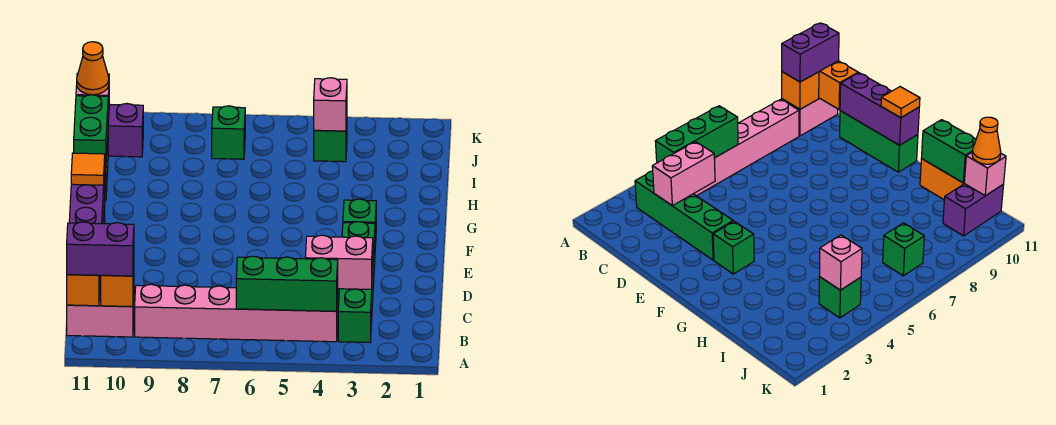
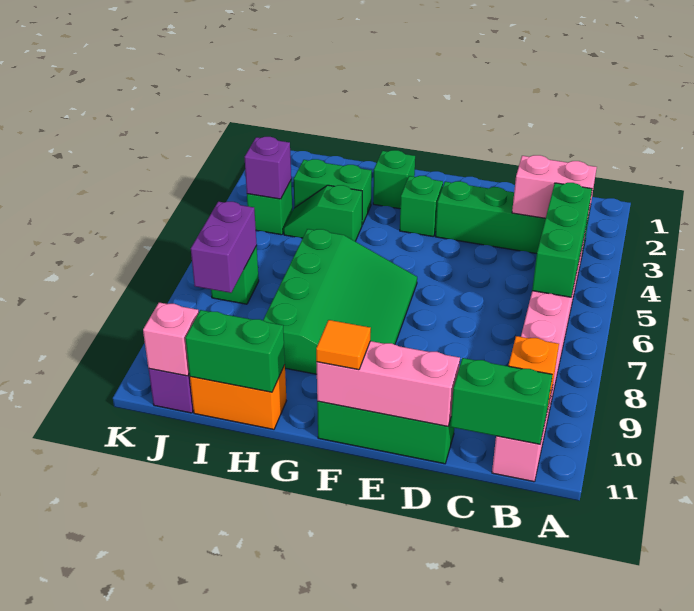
purple 1x2 brick [67,222,134,276] -> purple 1x2 brick moved to [191,202,257,293]
orange 1x2 brick [67,275,101,306] -> green 1x2 brick [450,358,552,444]
pink 1x2 brick [305,235,373,289] -> pink 1x2 brick turned to [512,155,597,220]
purple 1x3 brick [69,169,105,224] -> pink 1x3 brick [316,341,460,426]
none -> green 3x4 slope [263,229,417,374]
none -> green 1x1 brick [373,150,415,209]
none -> green 1x2 brick [294,159,372,225]
none -> green 1x2 slope [284,185,362,241]
pink 1x1 brick [314,78,347,131] -> purple 1x1 brick [245,137,291,199]
orange 1x1 cone [77,42,109,95] -> none

